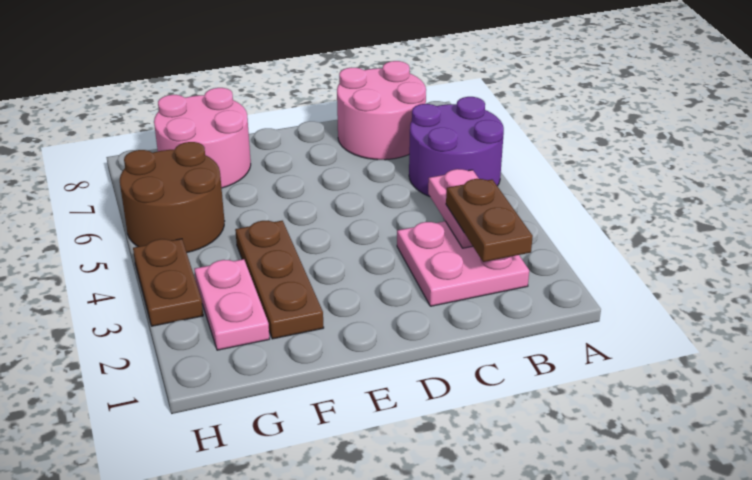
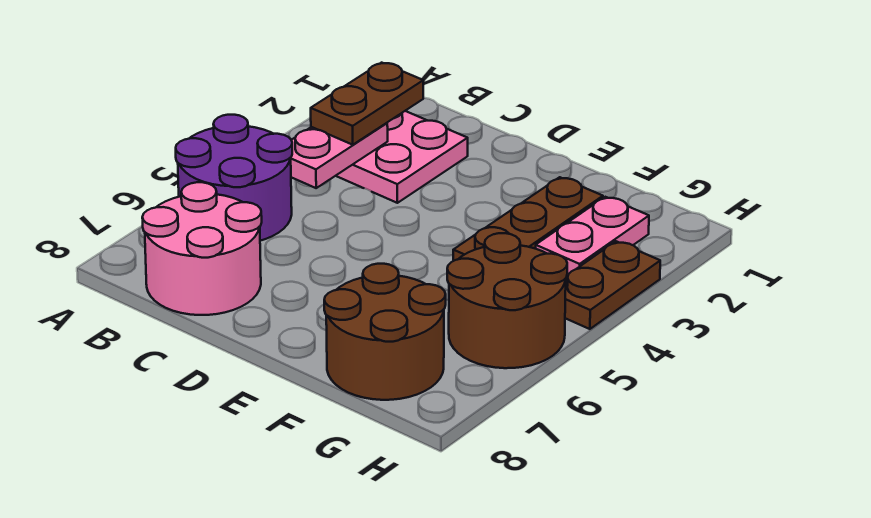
pink 2x2 round brick [154,88,251,188] -> brown 2x2 round brick [324,264,446,400]

